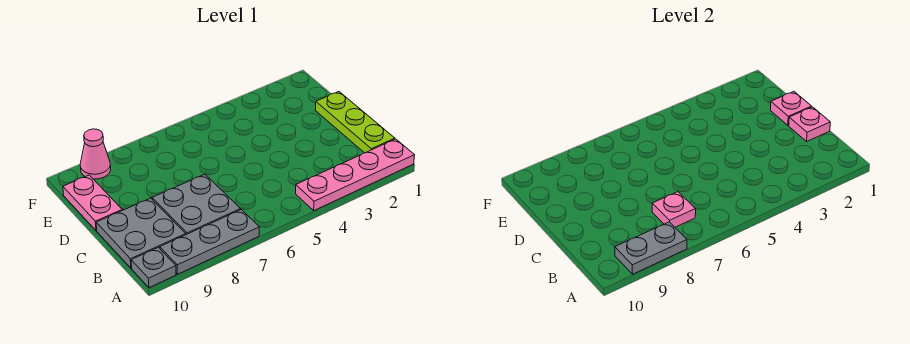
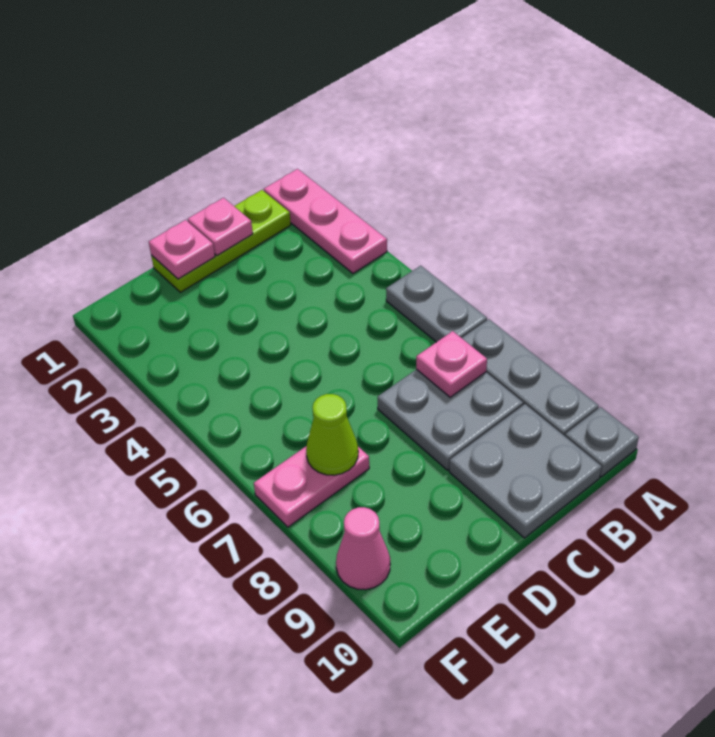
pink 1x4 plate [295,139,415,210] -> pink 1x3 plate [264,169,387,273]
grey 1x2 plate [615,222,687,274] -> grey 1x2 plate moved to [386,266,487,342]
pink 1x2 plate [63,175,122,231] -> pink 1x2 plate moved to [254,446,369,527]
none -> lime 1x1 cone [306,394,358,475]

